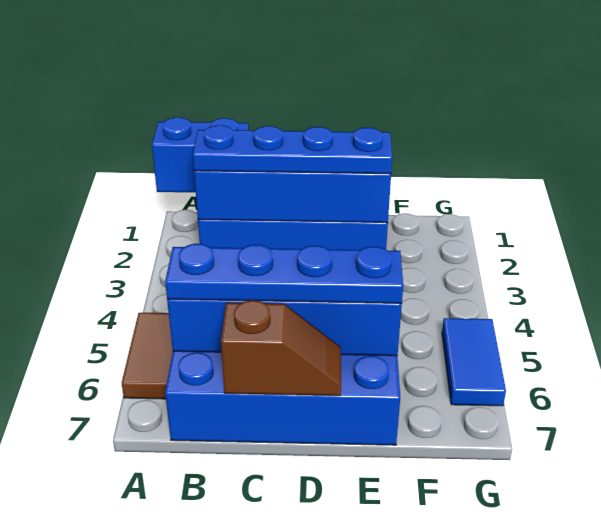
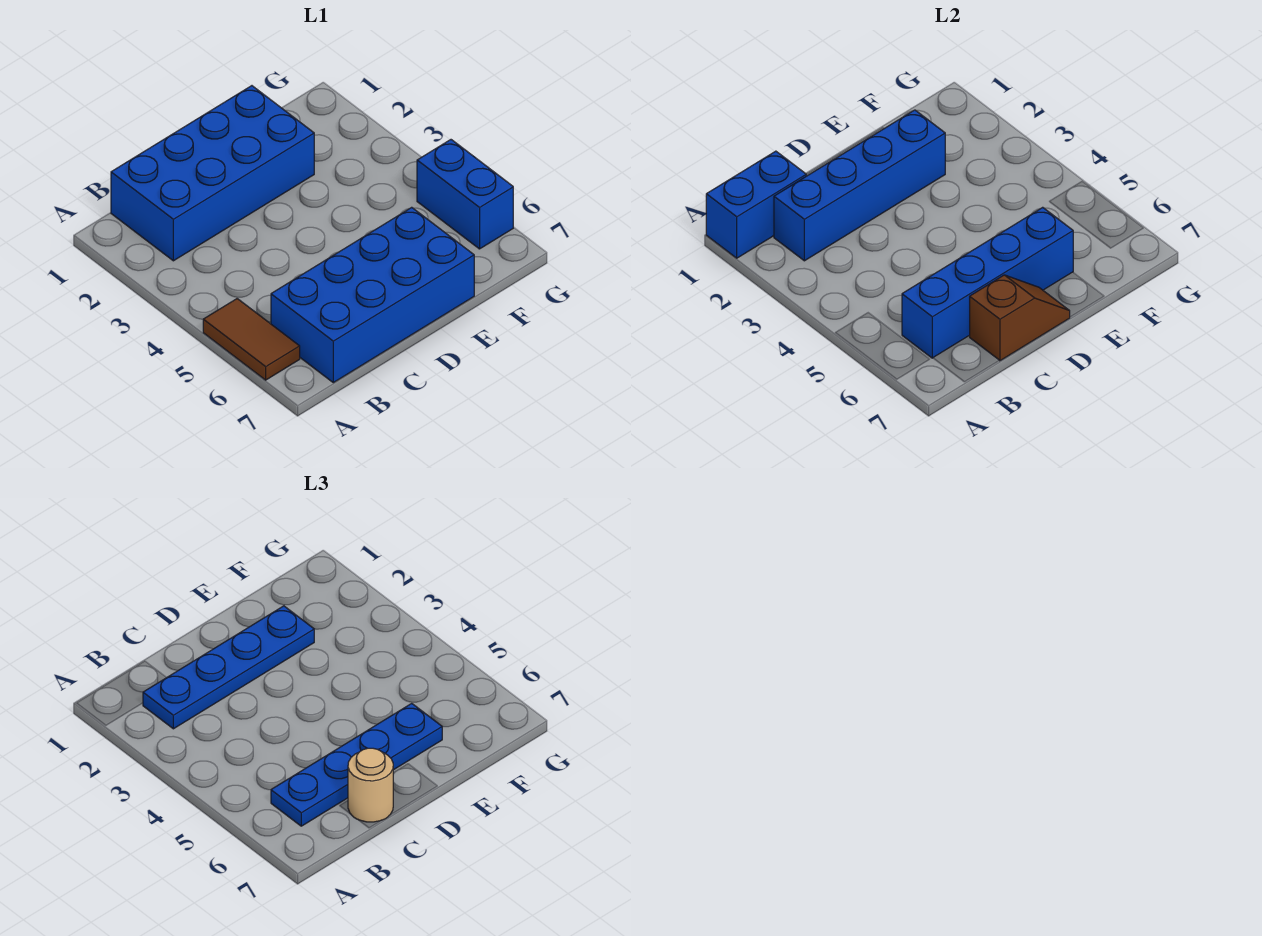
none -> tan 1x1 round brick [348,748,393,822]
blue 1x2 tile [442,318,506,406] -> blue 1x2 brick [417,140,513,249]

